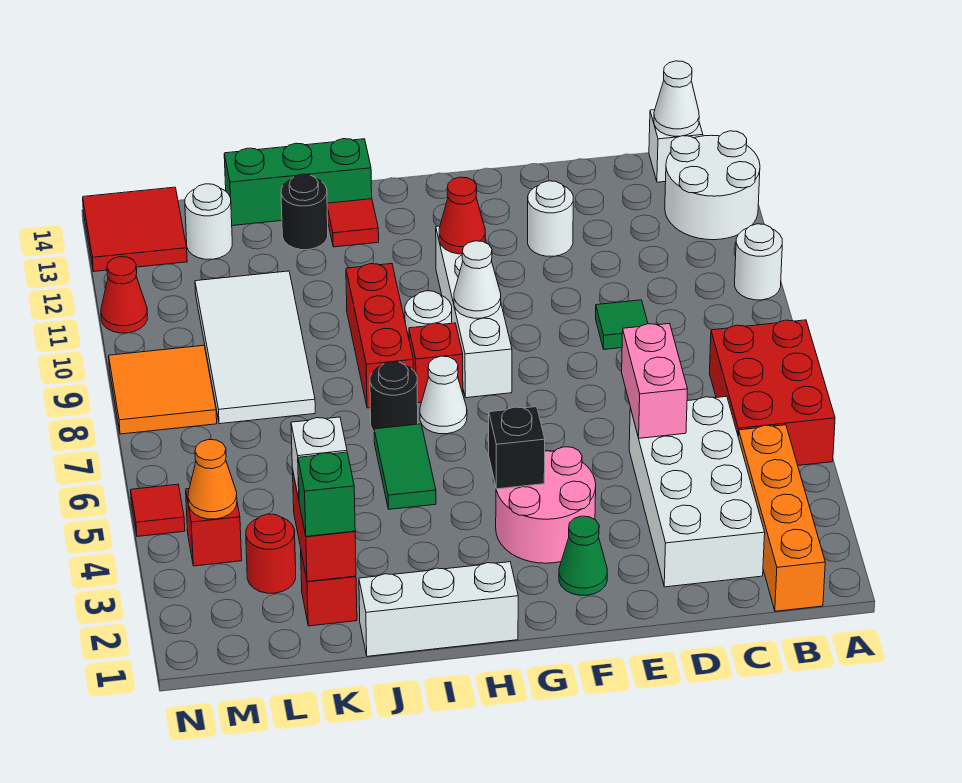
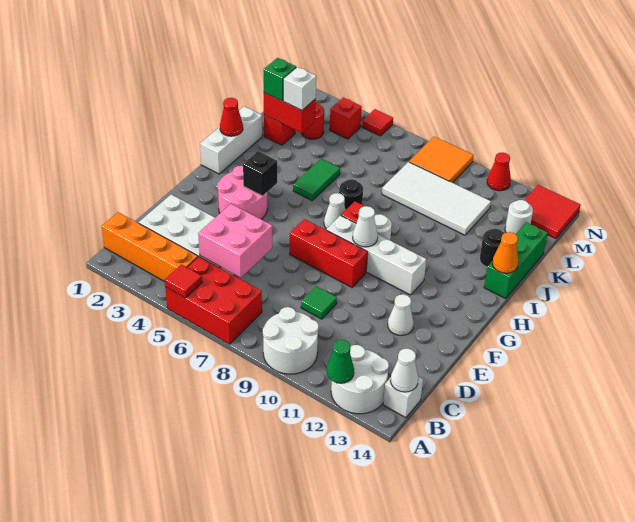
white 1x1 round brick [735,224,782,300] -> white 2x2 round brick [263,307,319,374]
pink 1x2 brick [622,323,688,438] -> pink 2x2 brick [198,204,272,278]
white 1x1 round brick [528,181,573,256] -> white 1x1 cone [388,294,414,335]
green 1x1 cone [559,516,607,595] -> green 1x1 cone moved to [327,340,354,383]
red 1x1 cone [439,177,485,254] -> red 1x1 cone moved to [220,98,243,136]
green 1x2 tile [374,424,436,509] -> green 1x2 tile turned to [293,159,340,200]
red 1x3 brick [346,264,413,408] -> red 1x3 brick moved to [290,219,368,287]
red 1x1 tile [327,199,379,247] -> red 1x1 tile moved to [165,265,202,298]
orange 1x1 cone [188,440,237,519] -> orange 1x1 cone moved to [492,232,518,273]

